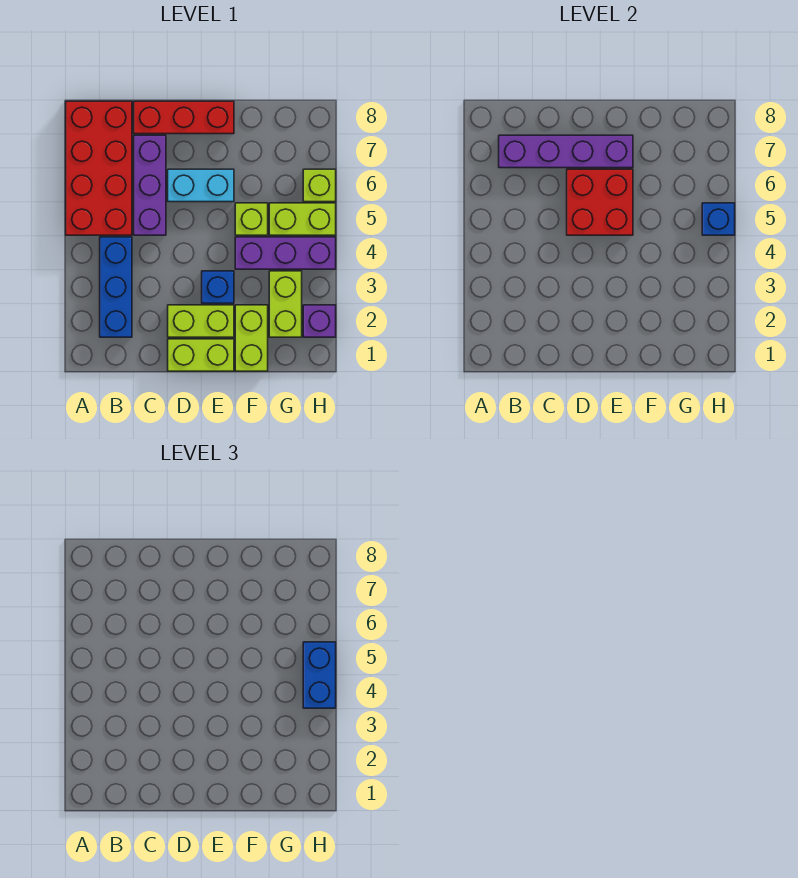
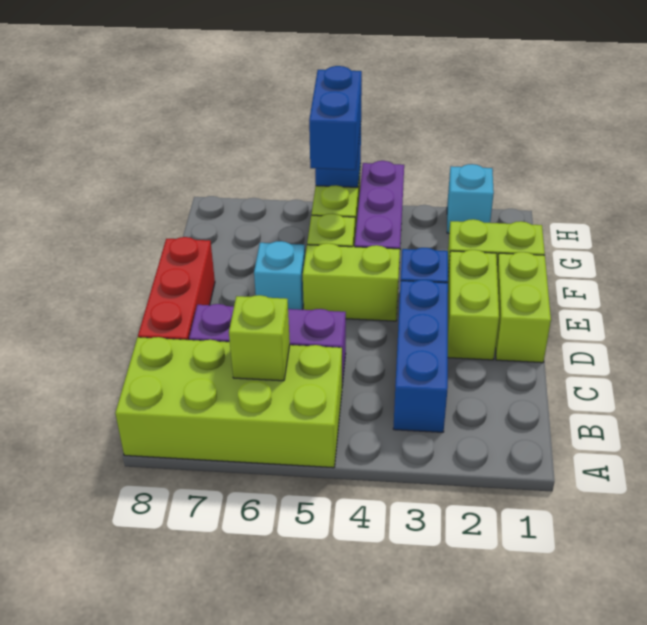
red 2x4 brick [66,101,132,235] -> lime 2x4 brick [115,337,342,468]
blue 1x3 brick [100,237,132,337] -> blue 1x3 brick turned to [393,280,448,432]
purple 1x4 brick [499,135,633,168] -> none
red 2x2 brick [567,169,633,235] -> none
cyan 1x2 brick [168,169,234,202] -> cyan 1x1 brick [254,241,305,310]
lime 1x2 brick [269,271,302,337] -> lime 1x2 brick moved to [303,243,400,321]
purple 1x1 brick [303,305,336,337] -> cyan 1x1 brick [447,164,494,233]
blue 1x2 brick [303,642,336,708] -> blue 1x2 brick turned to [309,66,362,170]
lime 1x1 brick [303,169,336,202] -> lime 1x1 brick moved to [229,295,290,381]

